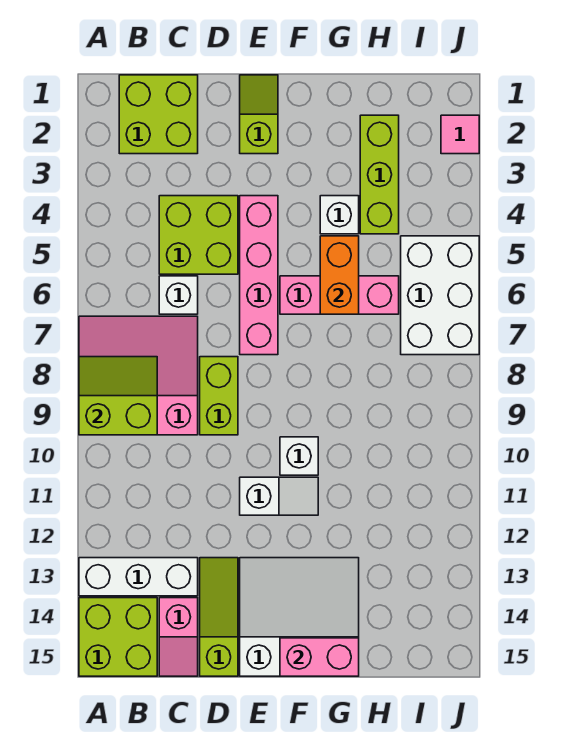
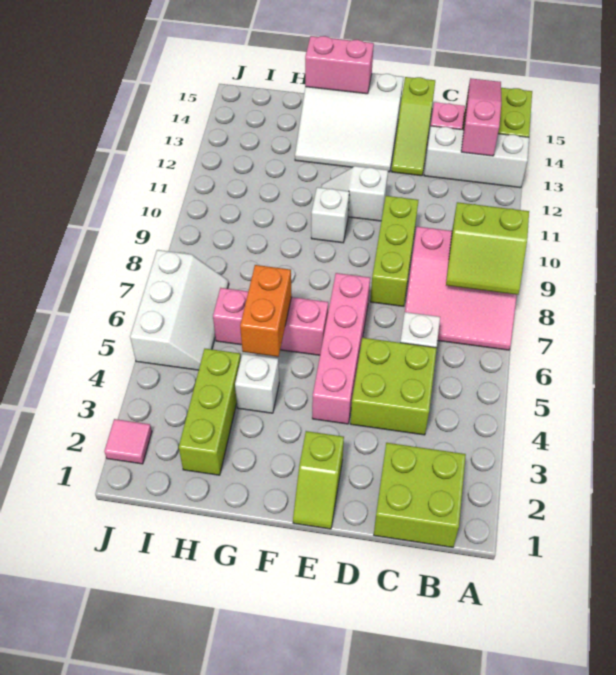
none -> pink 1x3 slope [461,78,501,156]
lime 1x2 brick [200,357,238,435] -> lime 1x3 brick [370,196,418,306]
white 2x3 brick [401,236,479,355] -> white 2x3 slope [130,250,229,370]

